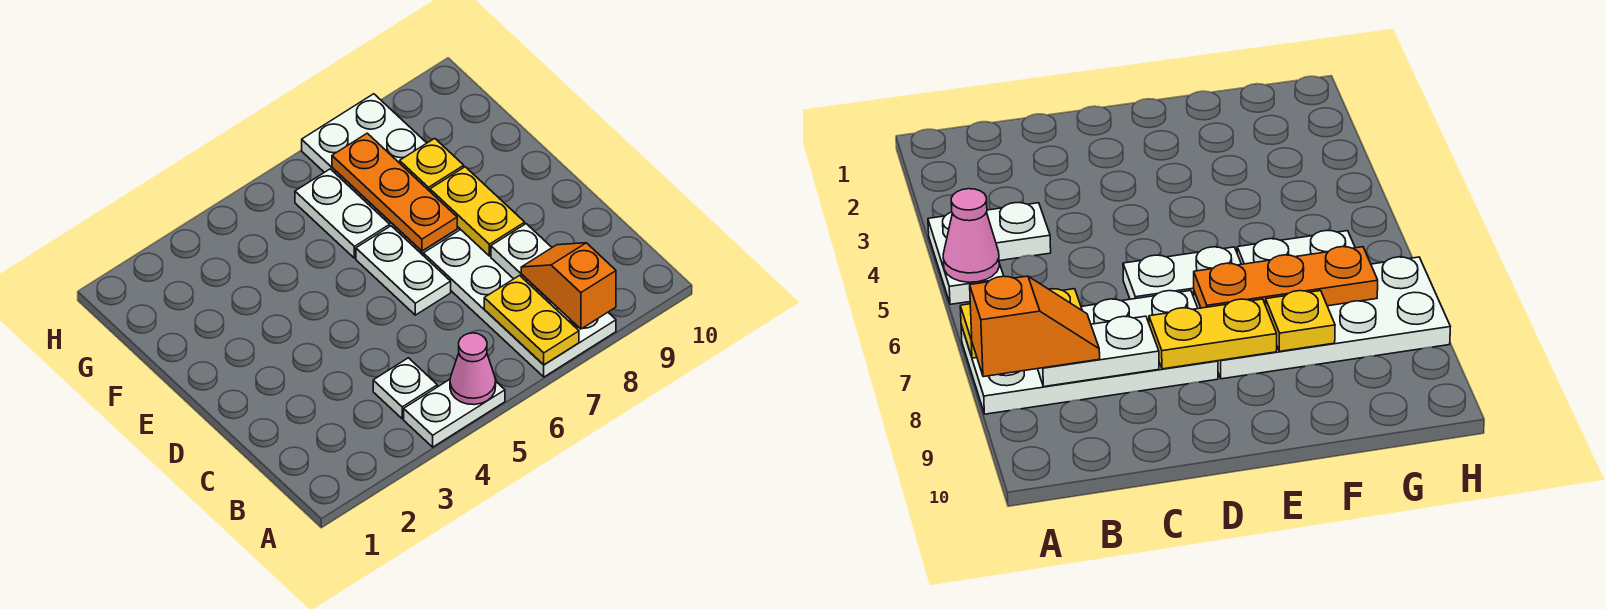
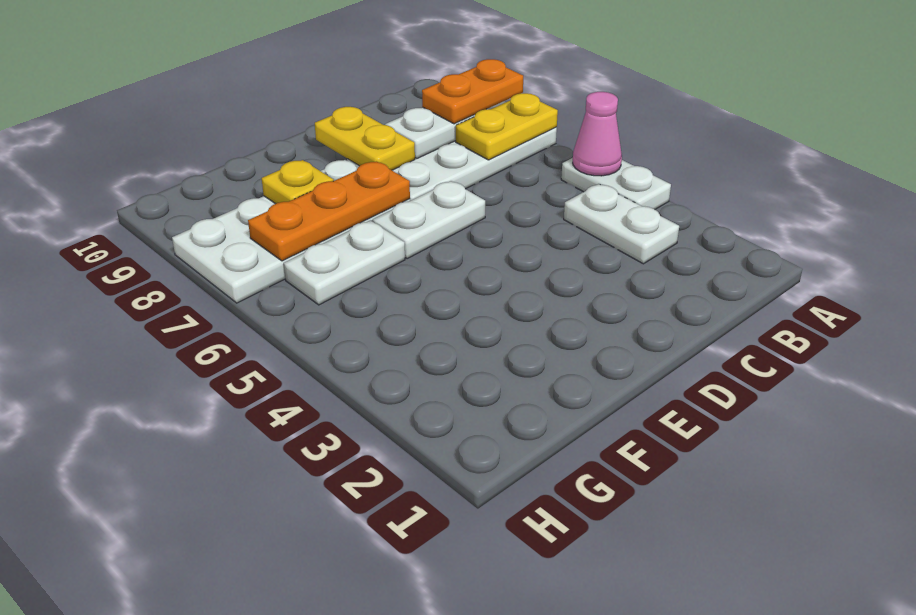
orange 1x2 slope [521,243,616,329] -> orange 1x2 plate [422,59,523,124]
white 1x1 plate [373,358,437,419] -> white 1x2 plate [564,184,679,264]
yellow 1x2 plate [430,167,525,256] -> yellow 1x2 plate turned to [315,107,415,170]

